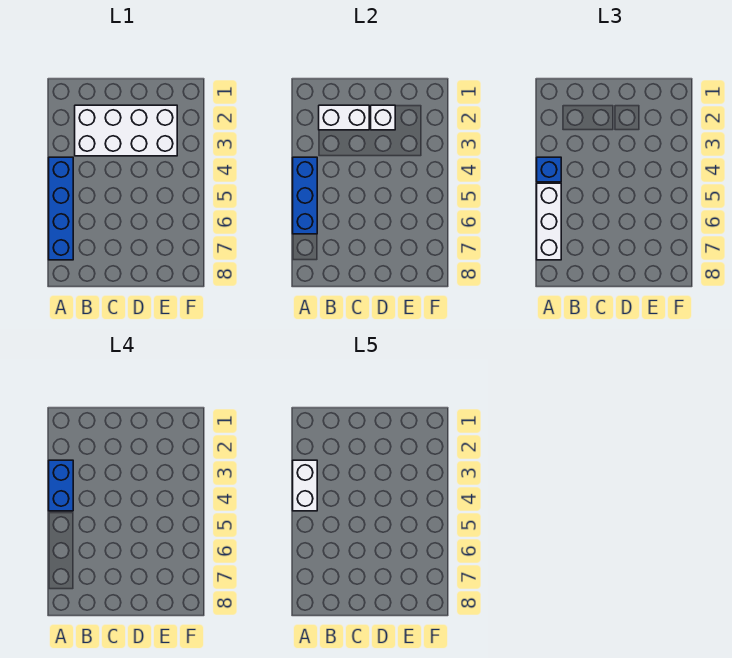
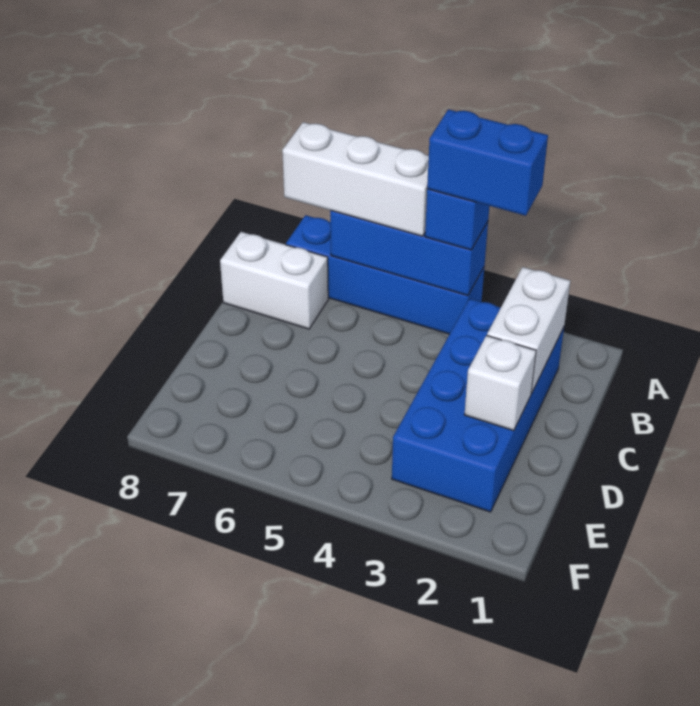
white 1x2 brick [293,460,317,511] -> white 1x2 brick moved to [220,232,328,329]
white 2x4 brick [75,105,177,156] -> blue 2x4 brick [392,298,564,512]

